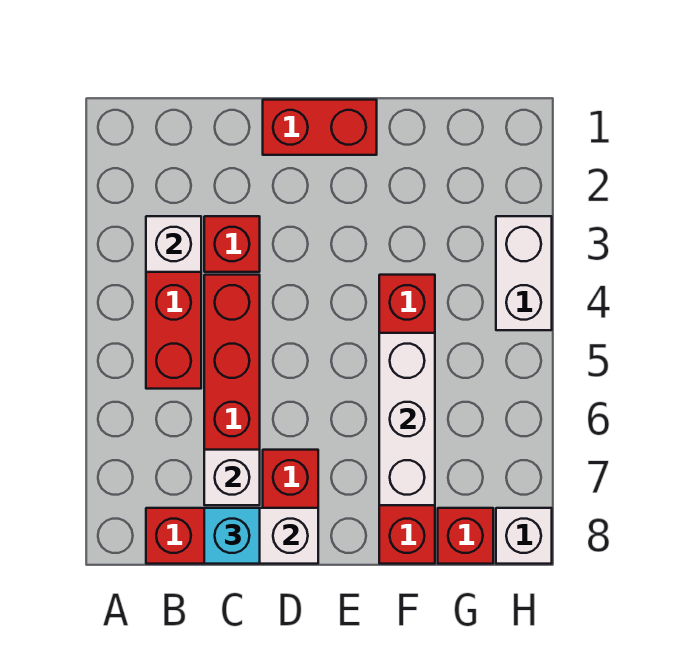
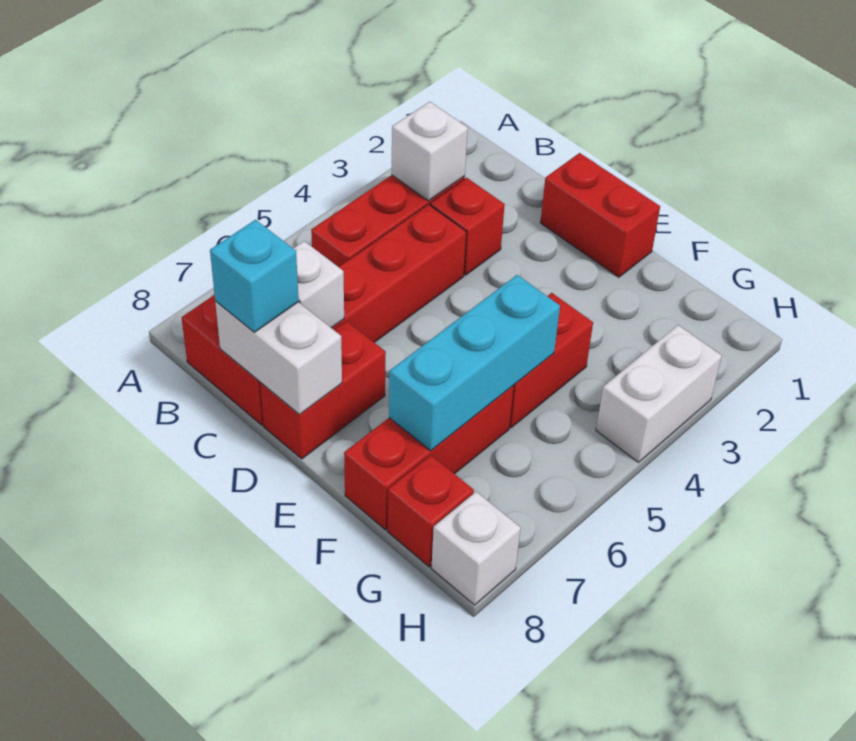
white 1x3 brick [379,333,435,505] -> cyan 1x3 brick [389,275,560,451]

